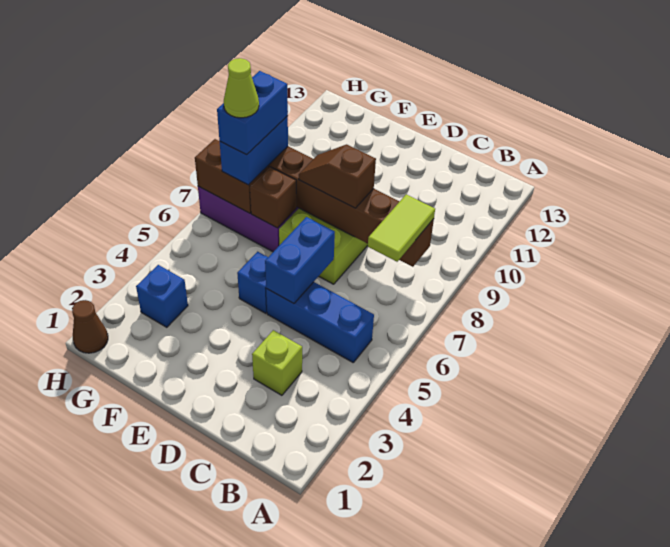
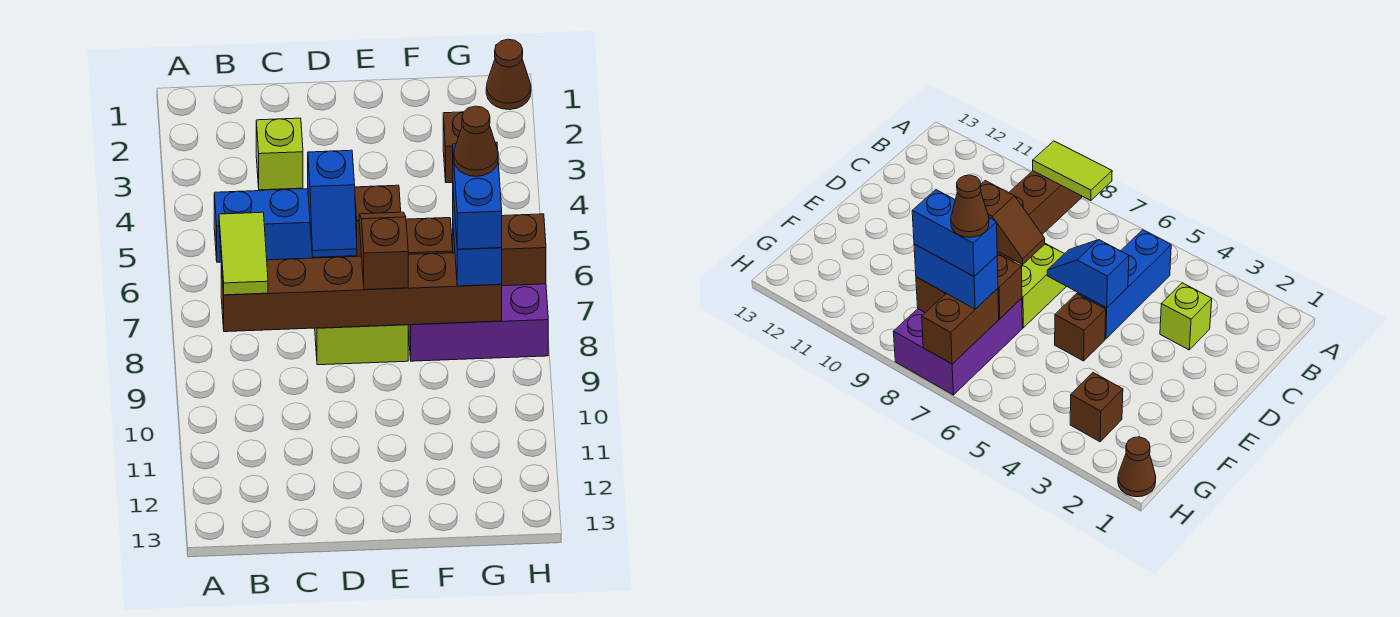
blue 1x2 brick [265,217,335,303] -> blue 1x2 slope [308,150,357,257]
brown 1x2 slope [299,144,376,208] -> brown 1x2 slope turned to [359,212,408,290]
blue 1x1 brick [237,252,268,313] -> brown 1x1 brick [355,185,401,256]
blue 1x1 brick [136,265,188,327] -> brown 1x1 brick [443,112,463,183]
lime 1x1 cone [224,58,259,118] -> brown 1x1 cone [454,106,498,176]

